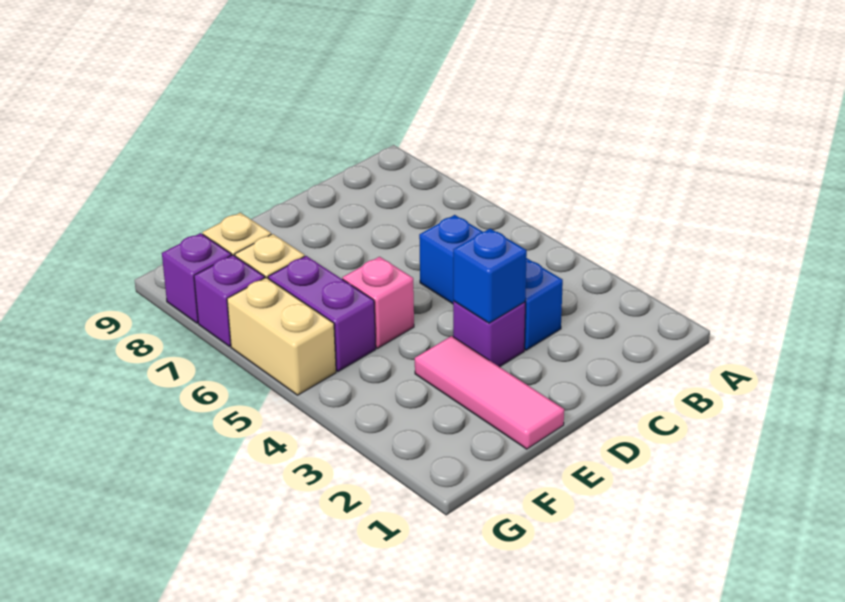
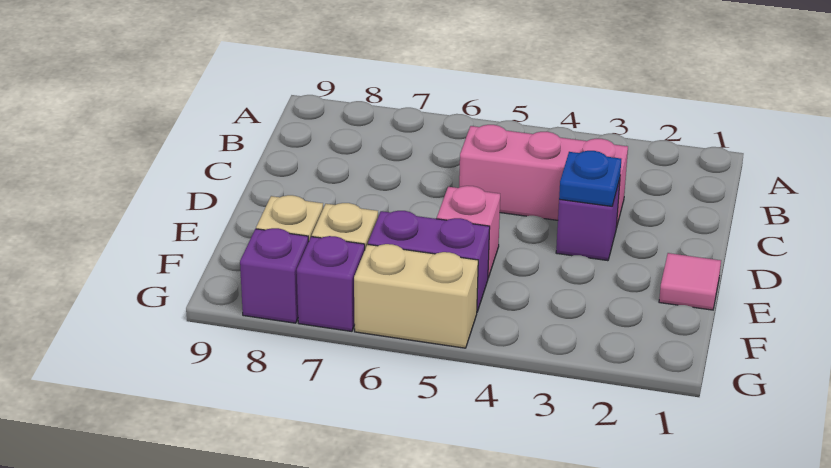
blue 1x3 brick [419,215,563,350] -> pink 1x3 brick [459,125,628,228]
blue 1x1 brick [453,229,527,323] -> blue 1x1 plate [559,151,621,206]
pink 1x3 tile [415,336,564,449] -> pink 1x1 tile [659,253,721,310]

